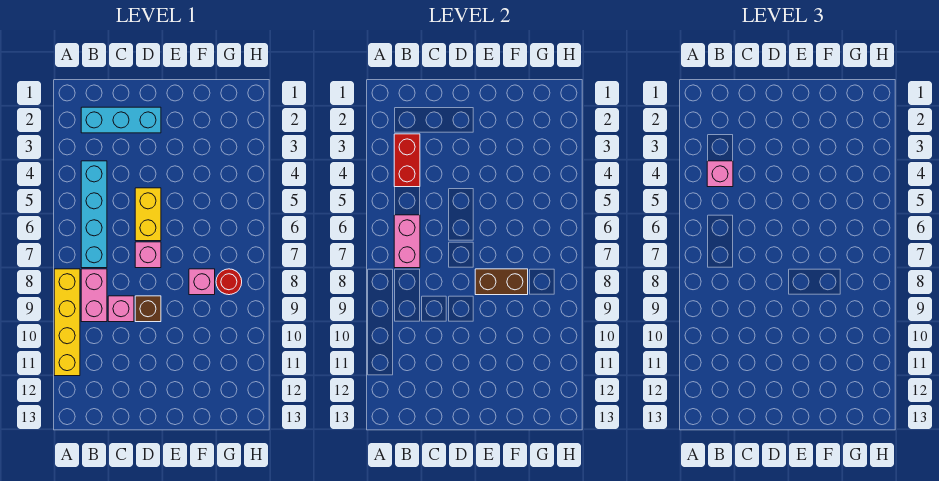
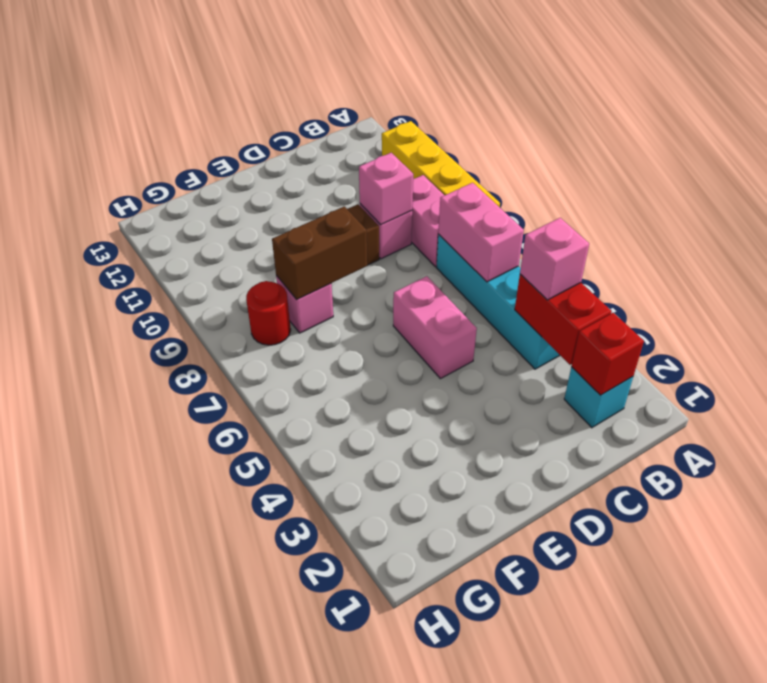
cyan 1x3 brick [81,107,161,133] -> cyan 1x1 brick [564,367,633,428]
none -> red 1x1 brick [571,313,644,395]
yellow 1x2 brick [135,188,161,241] -> pink 1x2 brick [393,276,477,379]
pink 1x1 brick [135,242,161,268] -> pink 1x1 brick moved to [359,153,413,225]

